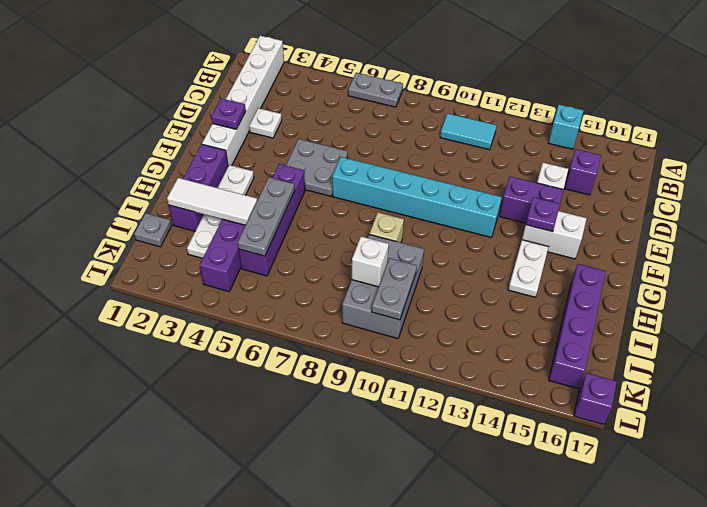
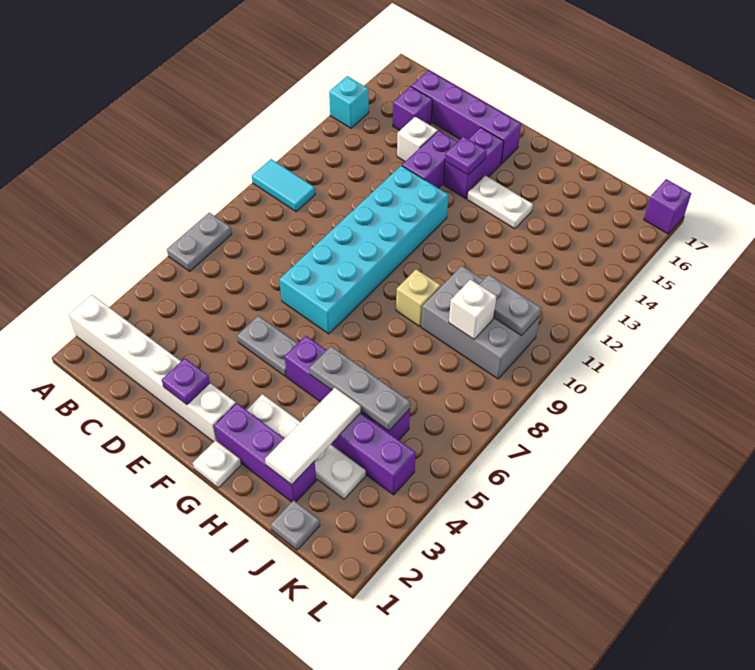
cyan 1x2 tile [440,113,497,150] -> cyan 1x2 tile turned to [252,159,315,212]
white 1x1 plate [249,108,282,138] -> white 1x1 plate moved to [193,440,241,488]
grey 2x2 plate [286,139,348,196] -> grey 1x2 plate [237,316,298,376]
cyan 1x6 brick [332,157,502,237] -> cyan 2x6 brick [279,166,448,334]
white 1x2 brick [522,211,587,259] -> purple 1x2 brick [443,128,504,199]
purple 1x4 brick [549,264,606,389] -> purple 1x4 brick moved to [411,70,521,164]

